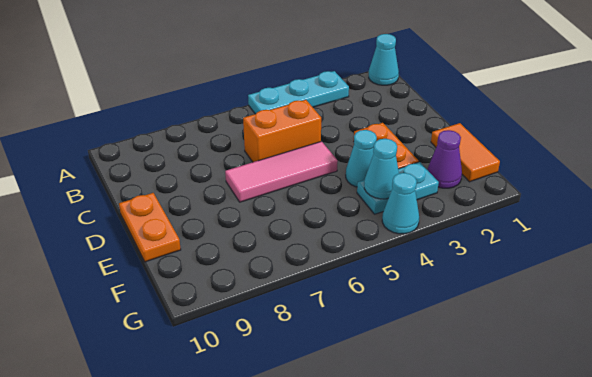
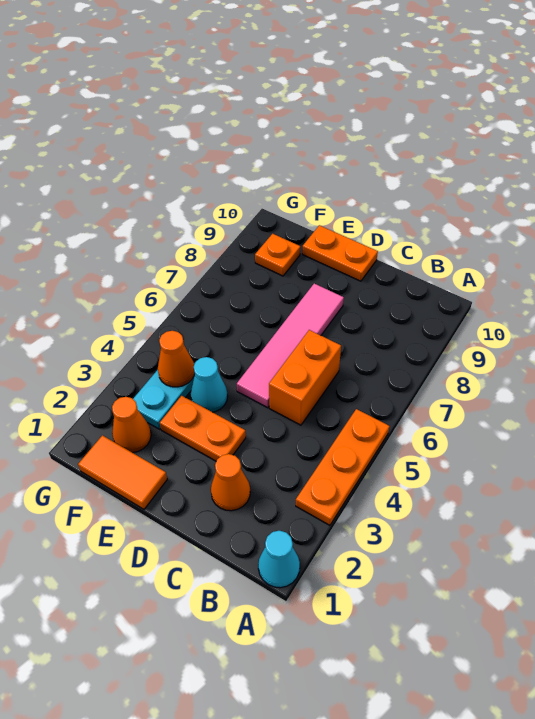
cyan 1x3 plate [248,71,349,114] -> orange 1x3 plate [296,409,389,525]
none -> orange 1x1 cone [211,454,250,511]
pink 1x3 tile [225,141,338,202] -> pink 1x4 tile [237,284,344,408]
purple 1x1 cone [427,130,462,188] -> orange 1x1 cone [112,397,151,453]
cyan 1x1 cone [364,139,399,199] -> orange 1x1 cone [158,331,195,387]
none -> orange 1x1 plate [255,234,300,276]
cyan 1x1 cone [382,173,419,234] -> none

